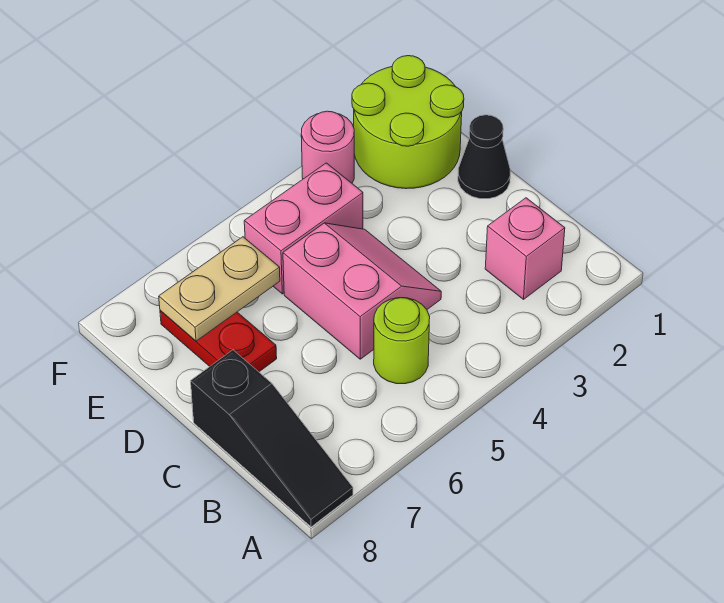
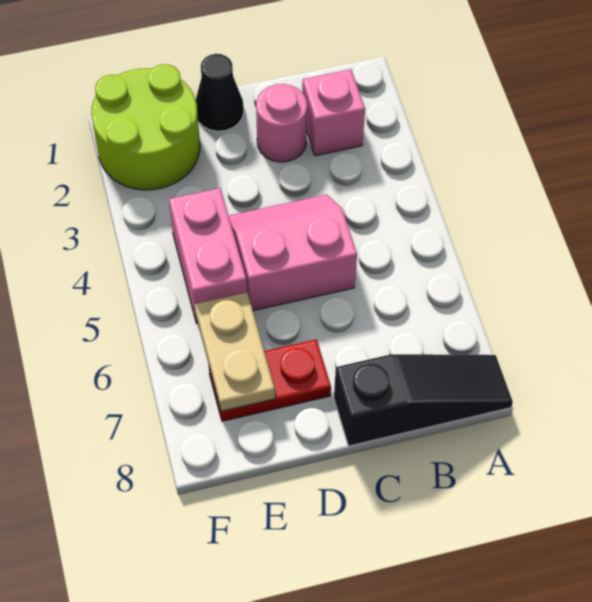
lime 1x1 round brick [374,298,430,384] -> none
pink 1x1 round brick [301,111,354,183] -> pink 1x1 round brick moved to [256,84,307,162]

